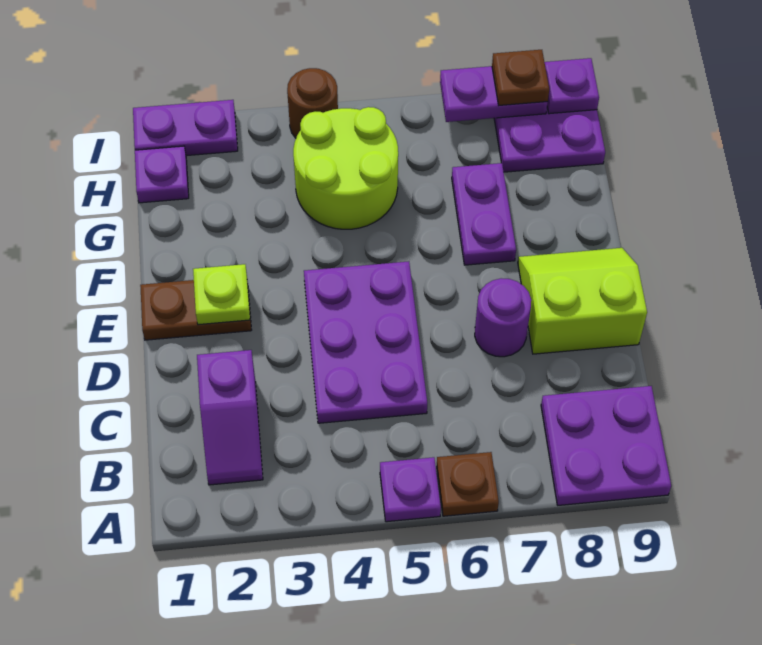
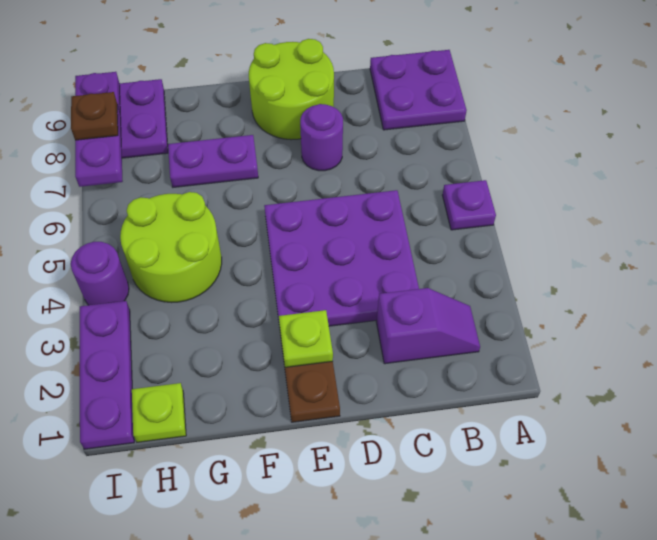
brown 1x1 plate [437,452,499,516] -> none
purple 2x3 plate [304,261,427,423] -> purple 3x3 plate [264,190,419,327]
lime 2x2 slope [518,248,647,354] -> lime 2x2 round brick [249,39,334,140]
purple 1x1 plate [135,146,189,203] -> lime 1x1 plate [132,383,186,442]
purple 1x2 plate [133,100,238,156] -> purple 1x3 plate [80,301,134,449]
brown 1x1 round brick [287,68,338,138] -> purple 1x1 round brick [71,242,129,305]

